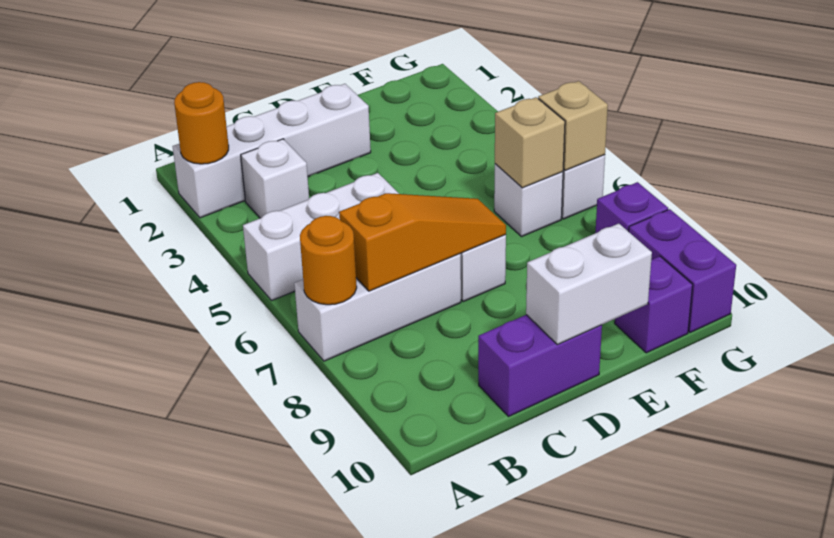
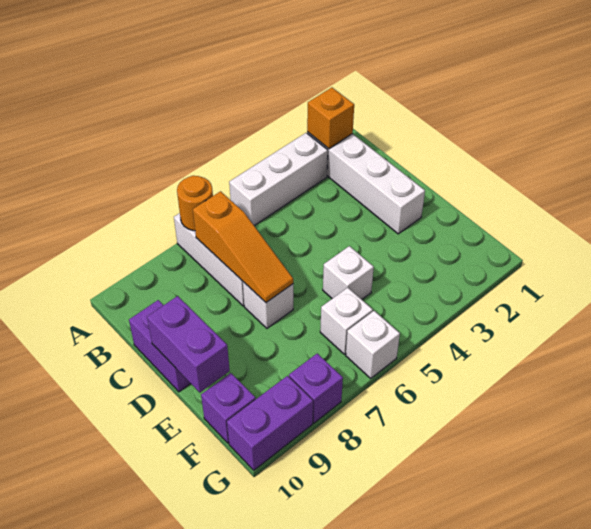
orange 1x1 round brick [174,82,229,164] -> orange 1x1 brick [307,88,354,149]
white 1x3 brick [243,173,399,301] -> white 1x3 brick turned to [229,133,328,226]
white 1x1 brick [241,139,309,218] -> white 1x1 brick moved to [323,246,374,299]
white 1x2 brick [526,224,652,345] -> purple 1x2 brick [147,296,230,393]
tan 1x1 brick [495,97,565,188] -> none
tan 1x1 brick [538,81,608,170] -> none

